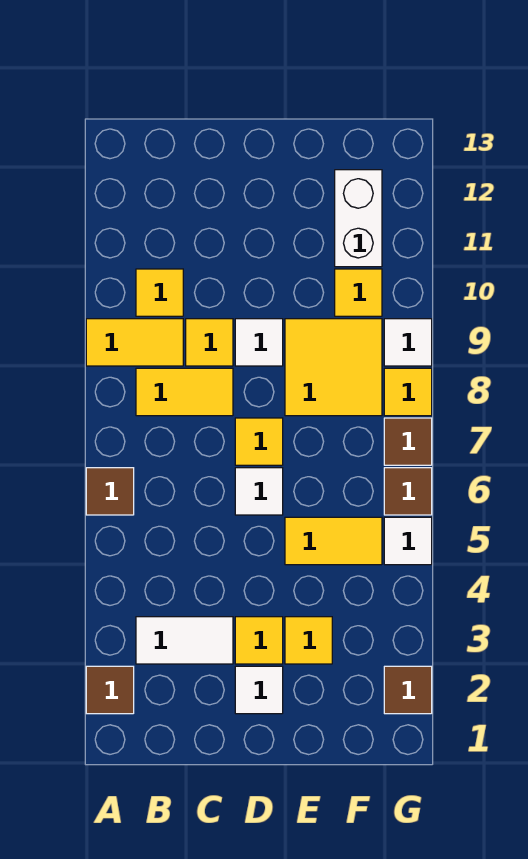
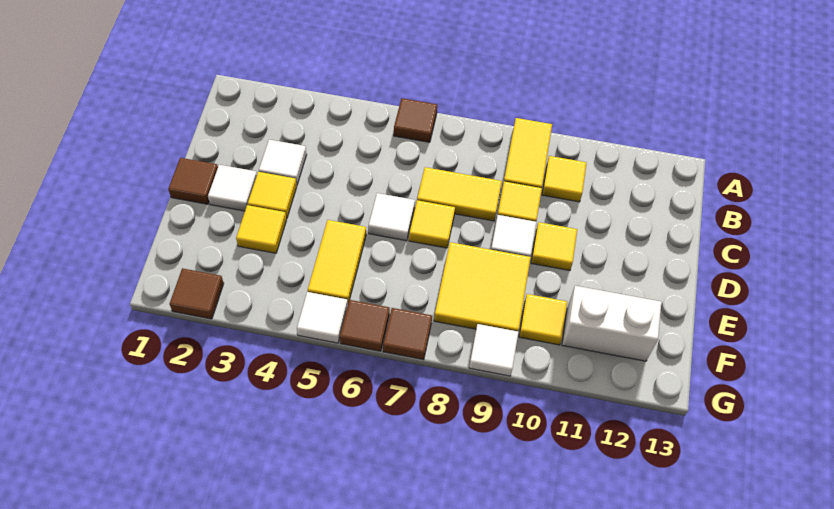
brown 1x1 tile [86,666,134,714] -> brown 1x1 tile moved to [168,158,218,204]
white 1x2 tile [136,617,233,664] -> white 1x1 tile [259,140,307,185]
yellow 1x2 tile [136,368,233,416] -> yellow 1x2 tile turned to [417,167,502,221]
yellow 1x1 tile [384,368,432,416] -> yellow 1x1 tile moved to [531,222,577,271]

